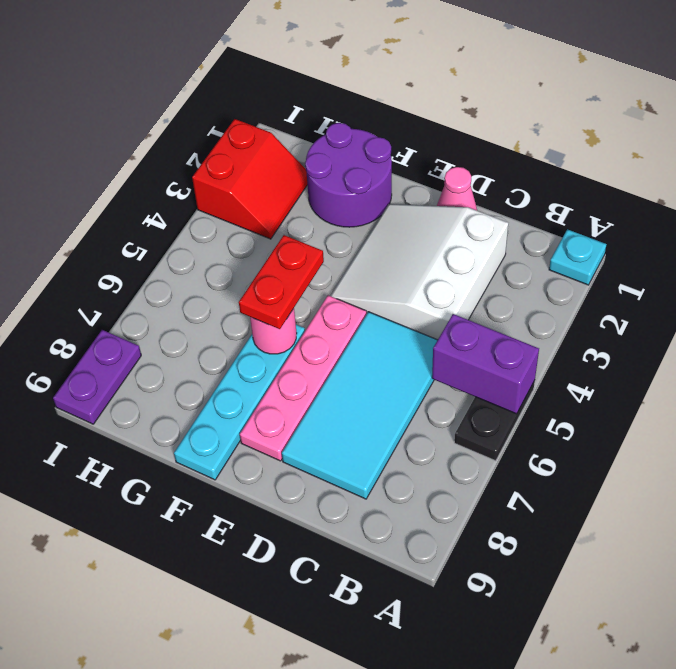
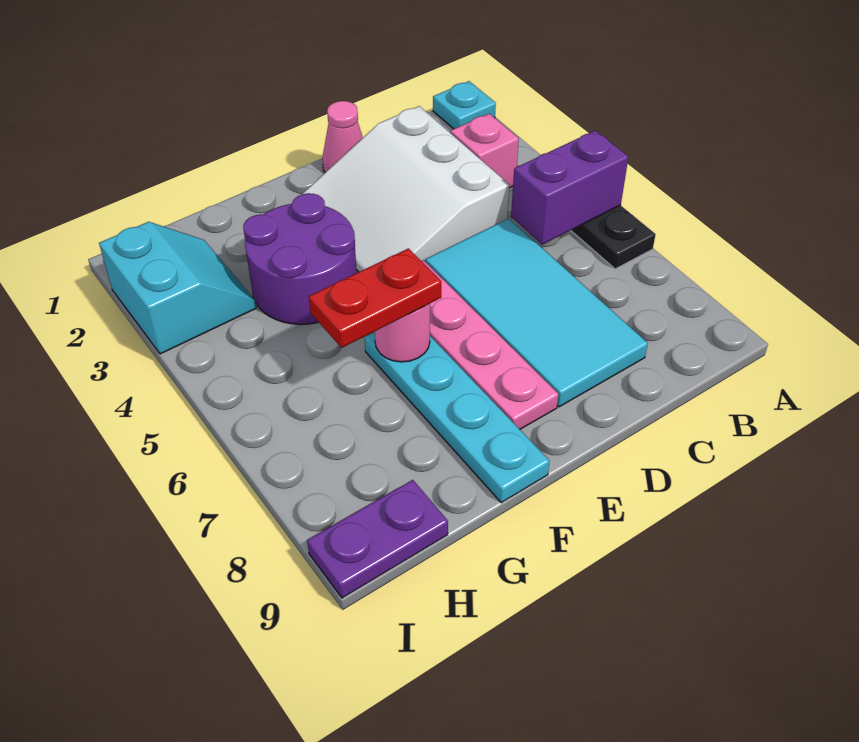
none -> pink 1x1 brick [450,114,519,188]
purple 2x2 round brick [305,123,392,227] -> purple 2x2 round brick moved to [243,193,357,325]
red 1x2 plate [239,235,324,329] -> red 1x2 plate turned to [309,248,441,348]
red 2x2 slope [192,119,307,239] -> cyan 2x2 slope [99,222,256,354]
purple 1x2 plate [53,330,141,424] -> purple 1x2 plate turned to [307,480,448,598]

